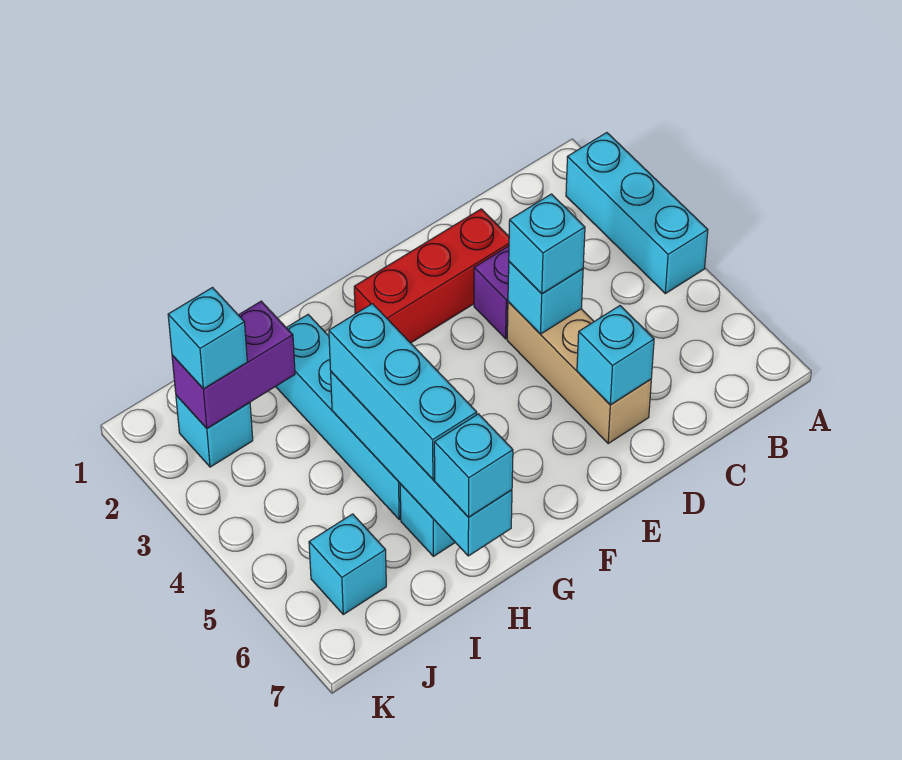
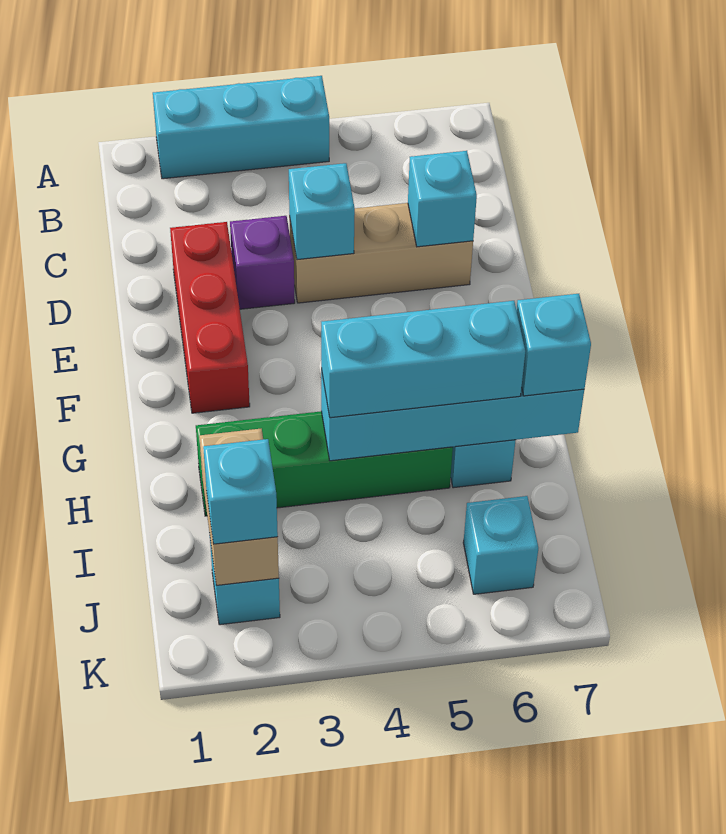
cyan 1x1 brick [509,194,585,294] -> none
cyan 1x4 brick [276,315,401,519] -> green 1x4 brick [196,411,453,516]
purple 1x2 brick [172,301,295,428] -> tan 1x2 brick [199,429,279,586]

